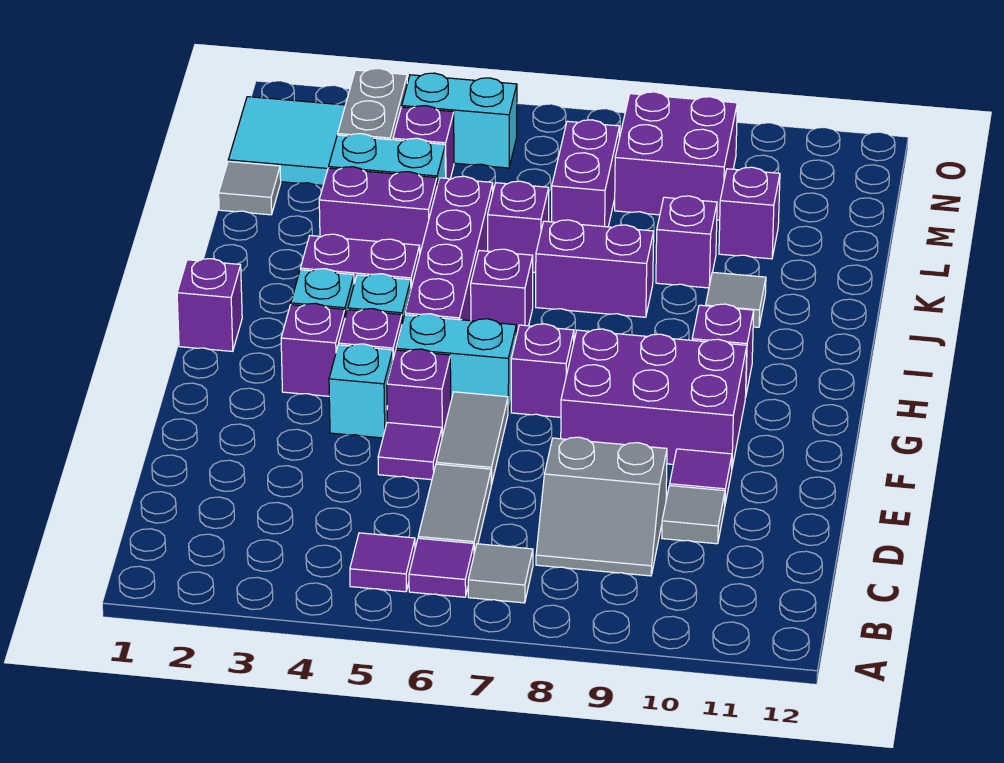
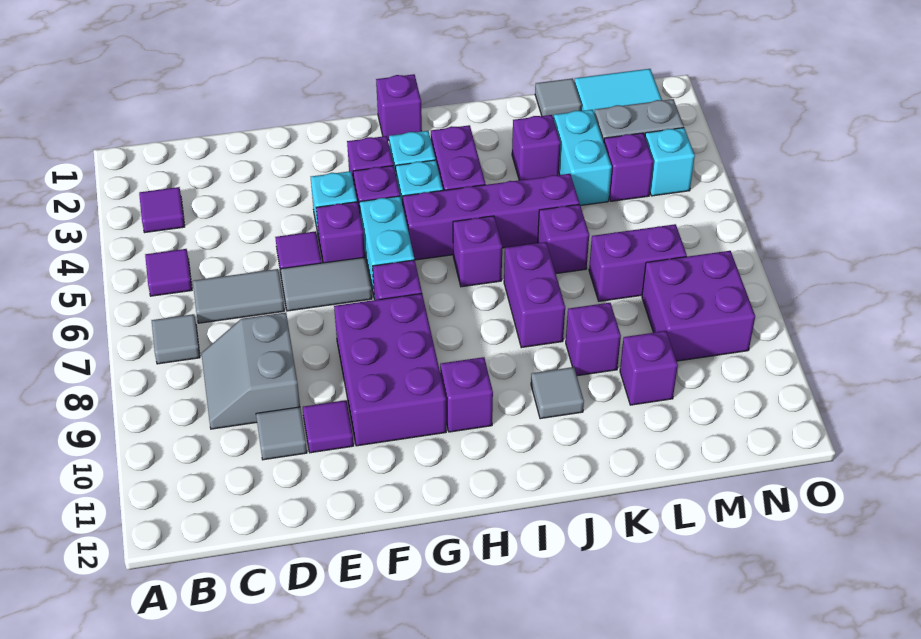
purple 1x1 tile [409,538,474,597] -> purple 1x1 tile moved to [139,187,185,233]
purple 1x2 brick [319,167,437,252] -> purple 1x1 brick [512,115,561,180]
cyan 1x2 brick [402,73,517,168] -> cyan 1x1 brick [645,128,695,196]

